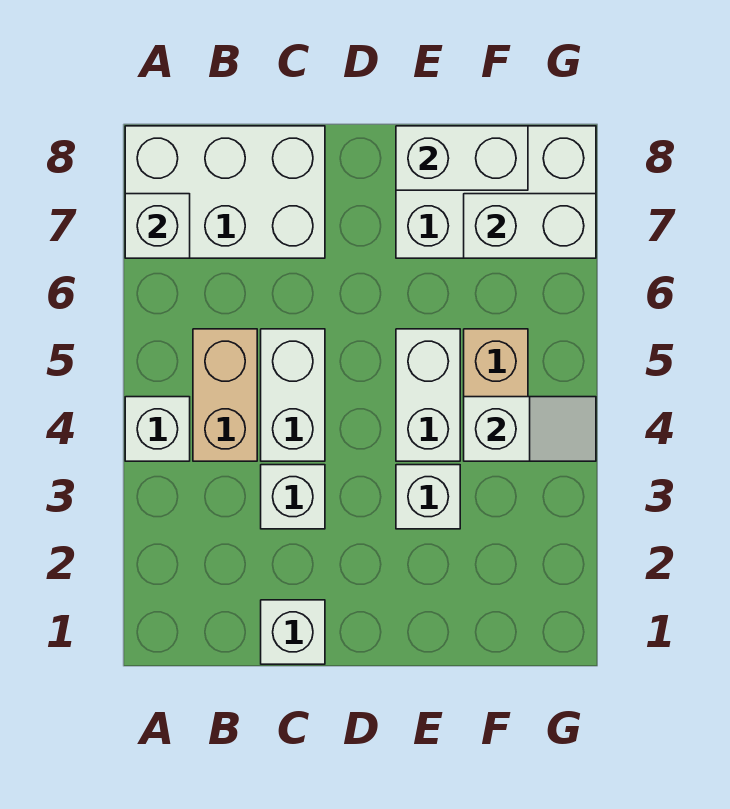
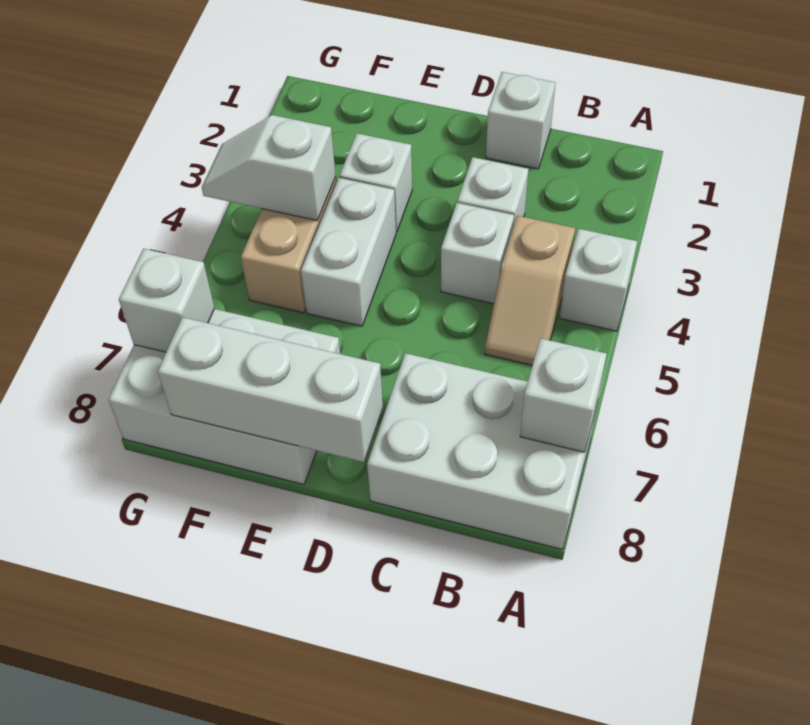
tan 1x2 brick [193,329,257,461] -> tan 1x2 slope [485,216,575,365]
white 1x2 brick [261,329,325,461] -> white 1x1 brick [441,203,514,304]
white 1x2 brick [396,126,528,190] -> white 1x3 brick [158,317,383,462]
white 1x2 brick [464,194,596,258] -> white 1x1 brick [119,249,214,352]

